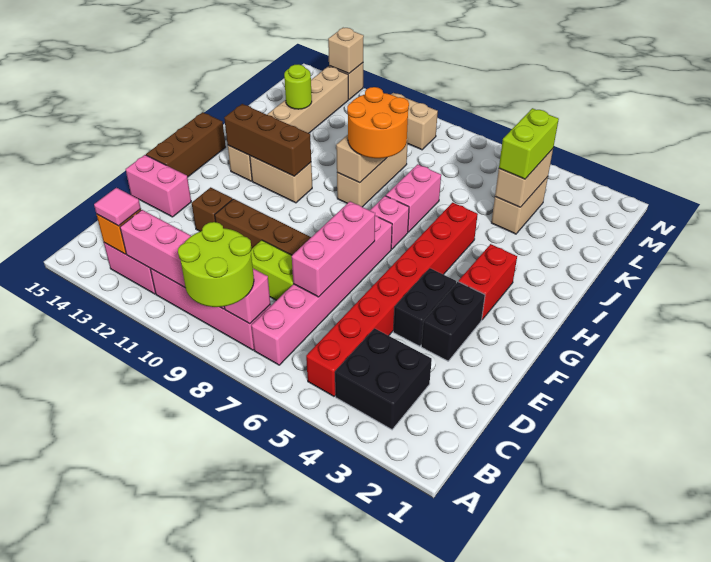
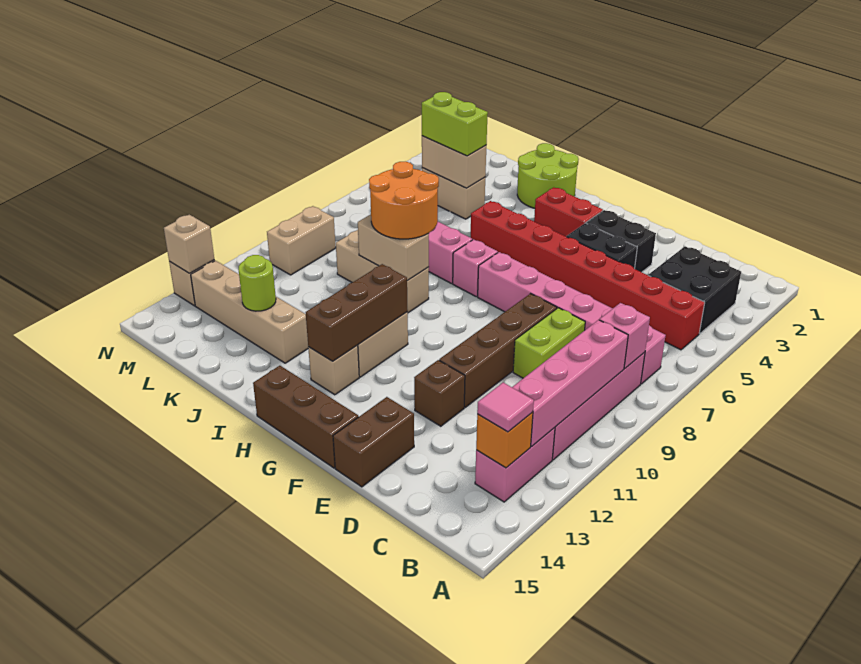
lime 2x2 round brick [178,222,254,307] -> lime 2x2 round brick moved to [517,143,579,208]
pink 1x3 brick [292,201,375,297] -> none
pink 1x2 brick [126,155,191,217] -> brown 1x2 brick [333,397,414,487]

